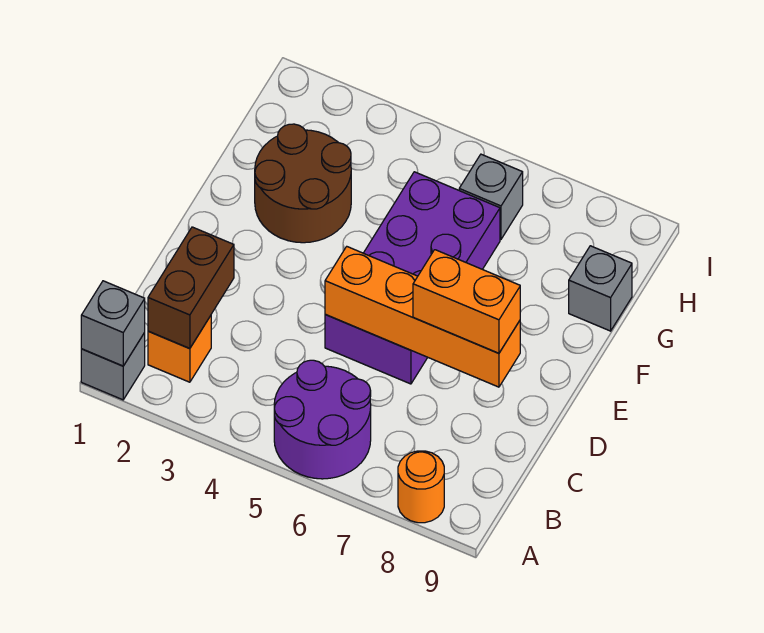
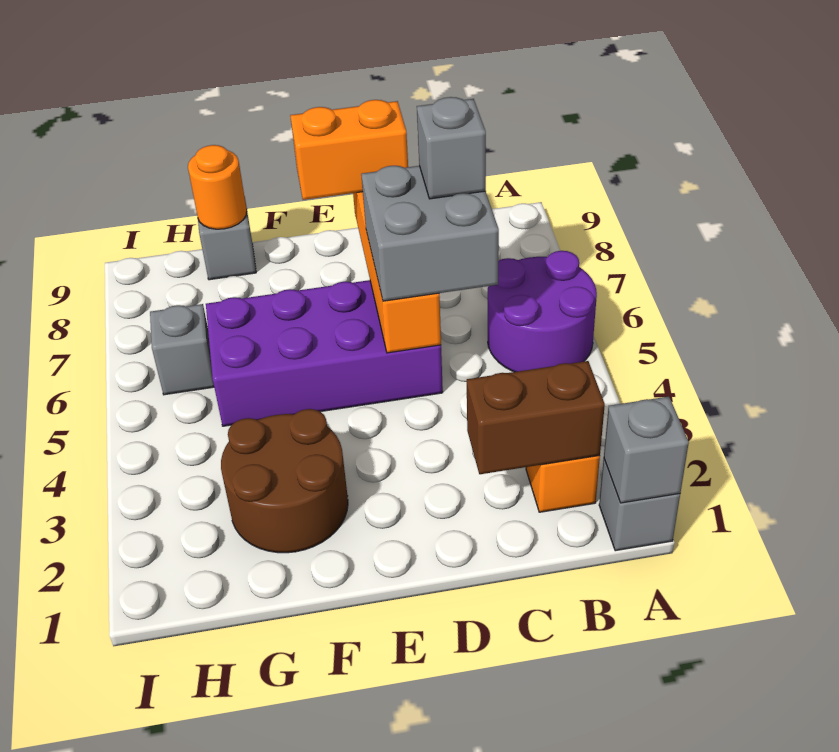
orange 1x1 round brick [398,451,444,523] -> orange 1x1 round brick moved to [188,145,247,229]
none -> grey 2x2 brick [361,166,499,301]
none -> grey 1x1 brick [417,97,486,199]
orange 1x2 brick [413,250,520,353] -> orange 1x2 brick turned to [290,100,408,200]

